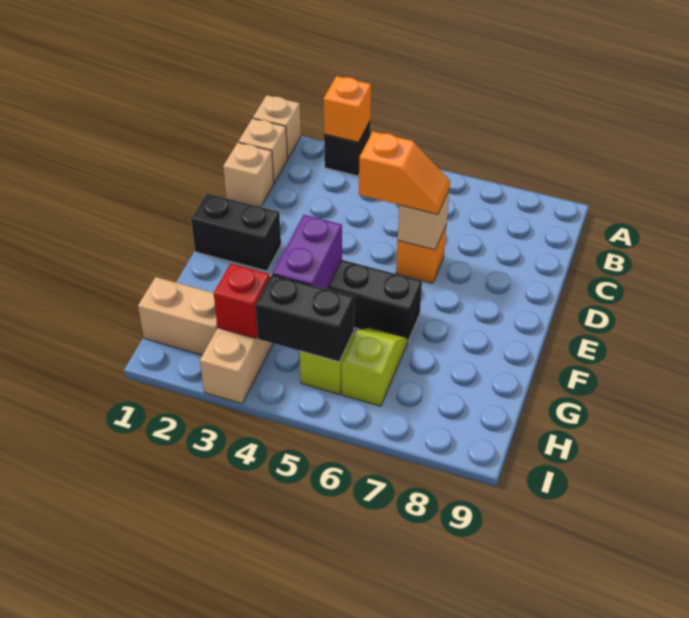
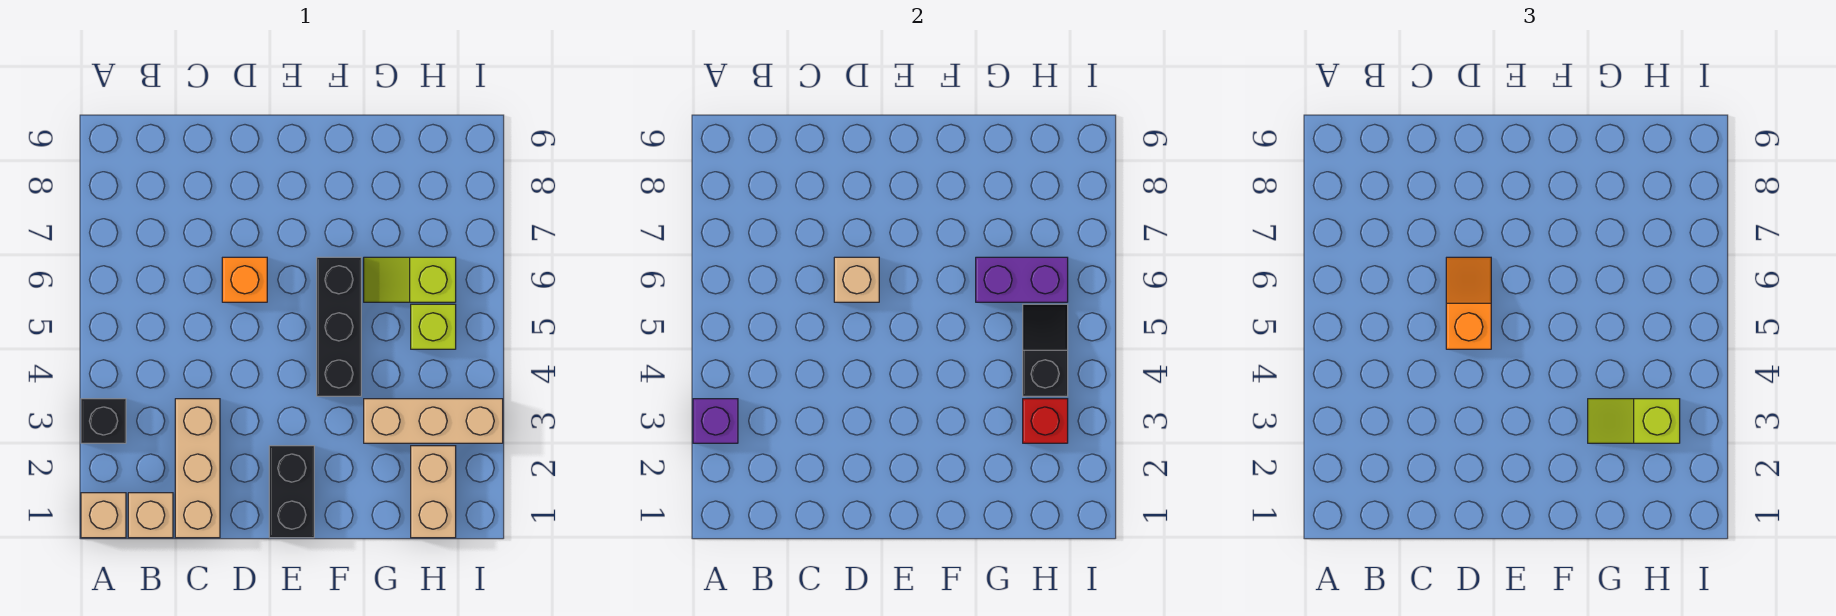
orange 1x1 brick [324,76,371,142] -> purple 1x1 brick [693,399,738,443]
tan 1x1 brick [223,143,274,207] -> tan 1x3 brick [175,399,220,538]
purple 1x2 brick [272,215,342,289] -> purple 1x2 brick moved to [976,257,1068,302]
none -> lime 1x2 slope [1588,399,1680,443]
black 1x2 brick [256,274,354,362] -> black 1x2 slope [1023,304,1068,396]

